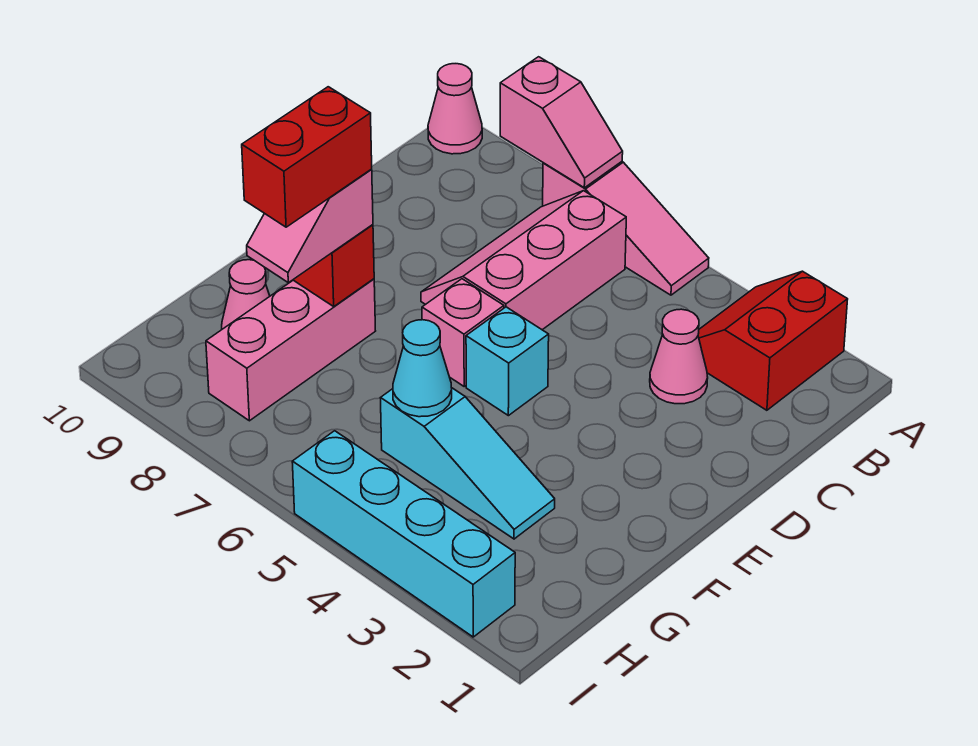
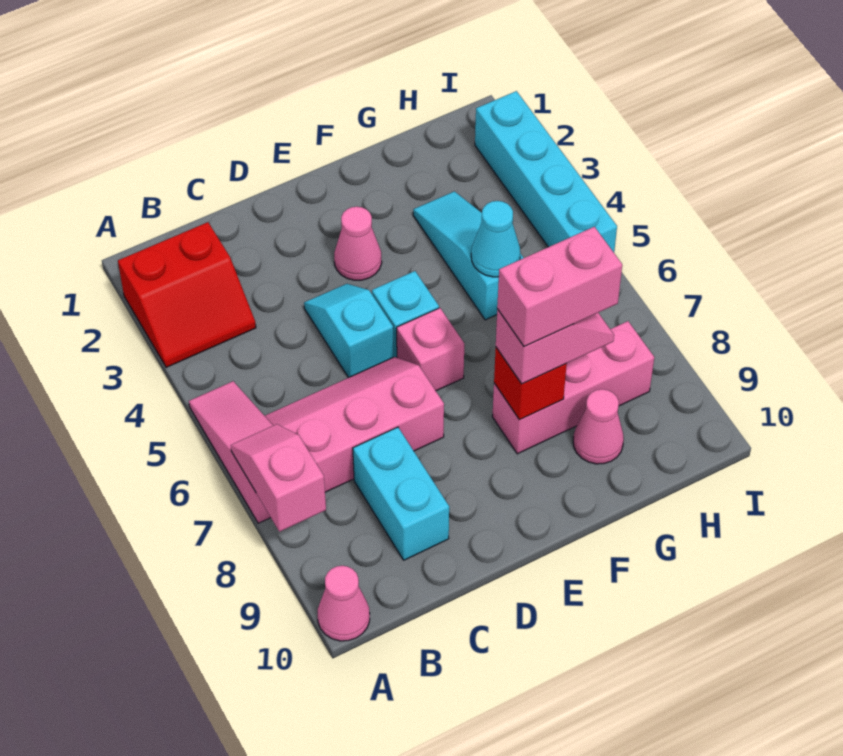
pink 2x3 slope [421,191,626,330] -> pink 2x3 slope turned to [265,357,444,492]
pink 1x1 cone [650,309,708,404] -> pink 1x1 cone moved to [334,207,382,280]
none -> cyan 1x2 brick [353,427,449,560]
none -> cyan 1x2 slope [304,284,394,378]
red 1x2 brick [242,87,372,227] -> pink 1x2 brick [497,227,622,347]

